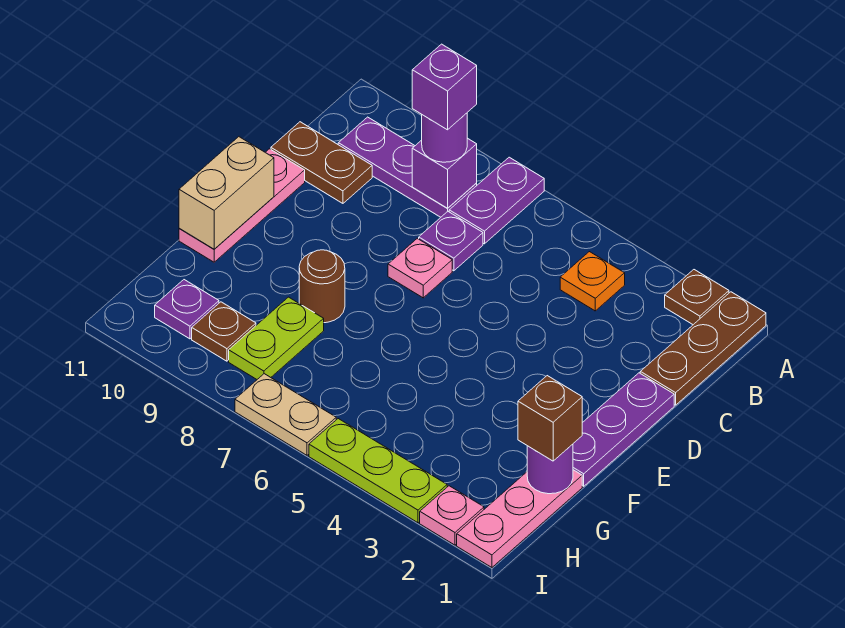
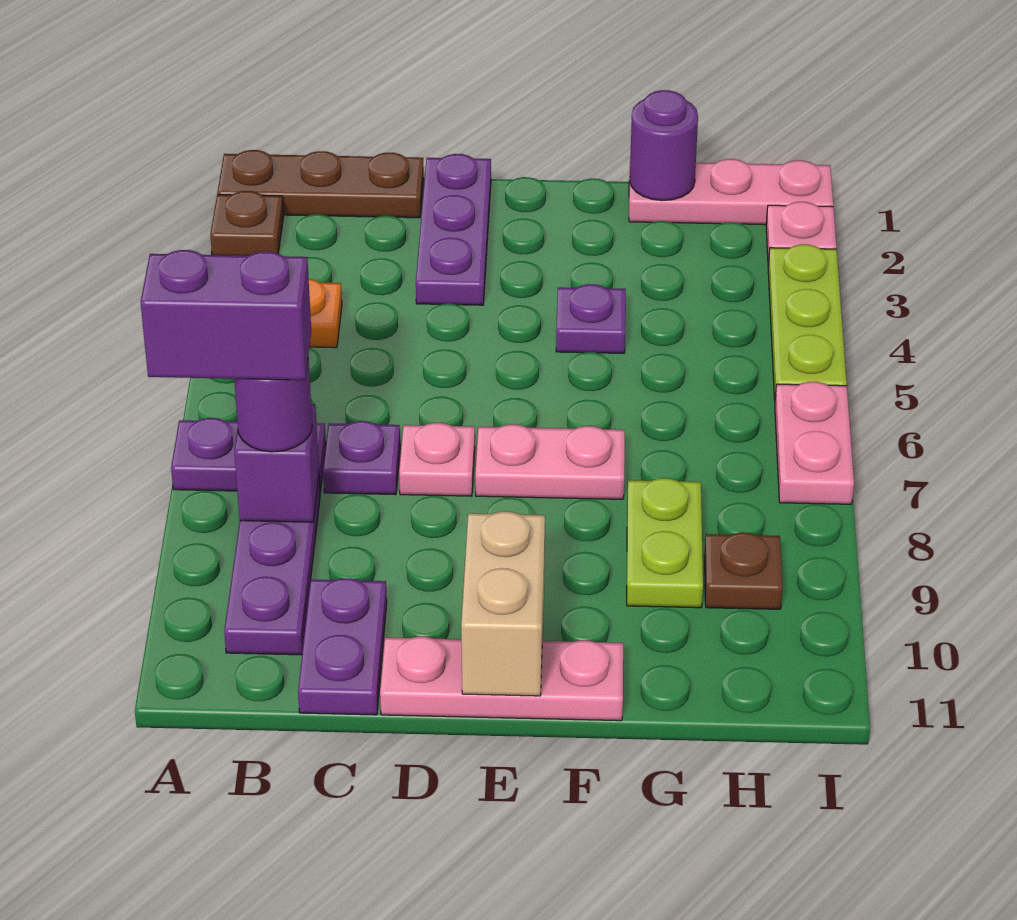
purple 1x1 brick [412,44,477,130] -> purple 1x2 brick [141,250,311,380]
brown 1x2 plate [271,122,372,203] -> purple 1x2 plate [298,578,387,715]
purple 1x3 plate [573,373,674,486] -> purple 1x3 plate turned to [416,154,491,305]
none -> pink 1x2 plate [475,424,625,499]
tan 1x2 brick [179,137,274,249] -> tan 1x2 brick turned to [461,511,545,696]
brown 1x1 round brick [299,250,345,323] -> none
brown 1x1 brick [518,376,582,461] -> none
lime 1x2 plate [229,297,324,379] -> lime 1x2 plate turned to [627,478,703,608]
purple 1x1 plate [155,280,219,339] -> purple 1x1 plate moved to [556,284,626,353]
tan 1x2 plate [235,374,336,455] -> pink 1x2 plate [775,382,854,504]

